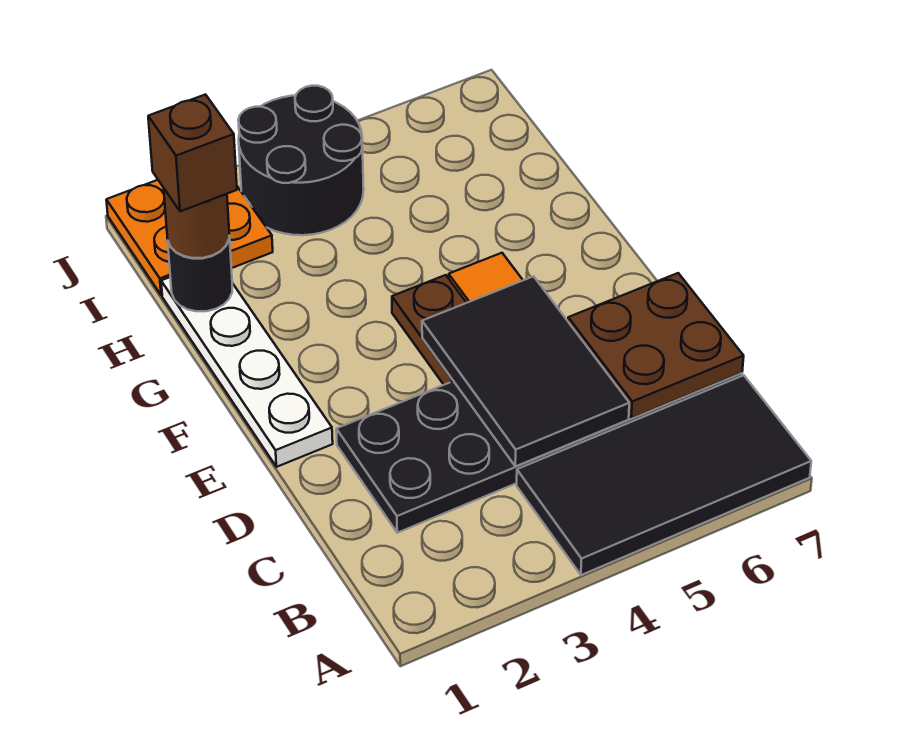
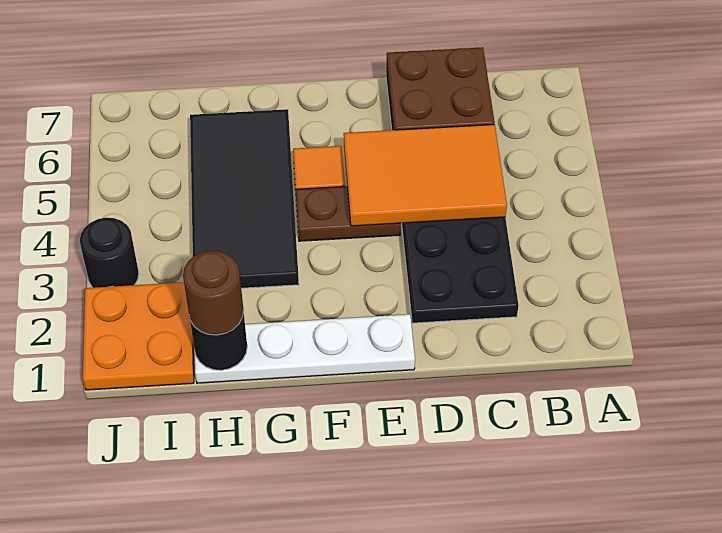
black 2x4 tile [517,375,811,575] -> black 2x4 tile moved to [190,109,299,288]
black 2x3 tile [422,276,629,466] -> orange 2x3 tile [344,125,507,226]
brown 1x1 brick [148,95,237,211] -> none
black 2x2 round brick [238,86,364,235] -> black 1x1 round brick [80,218,139,288]

